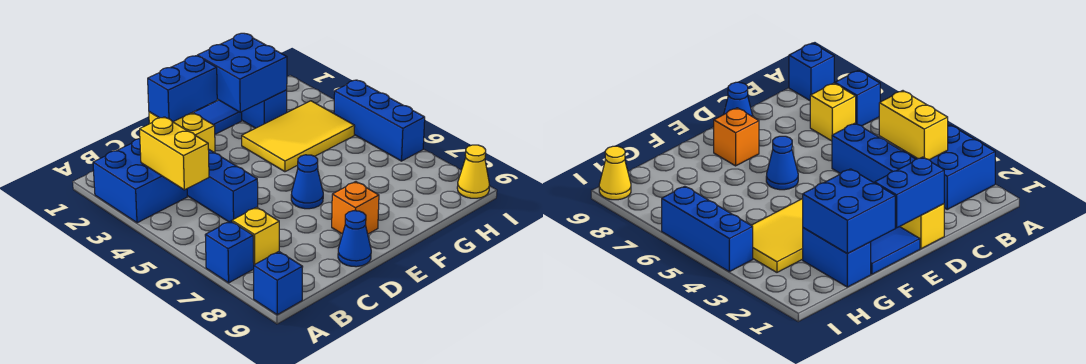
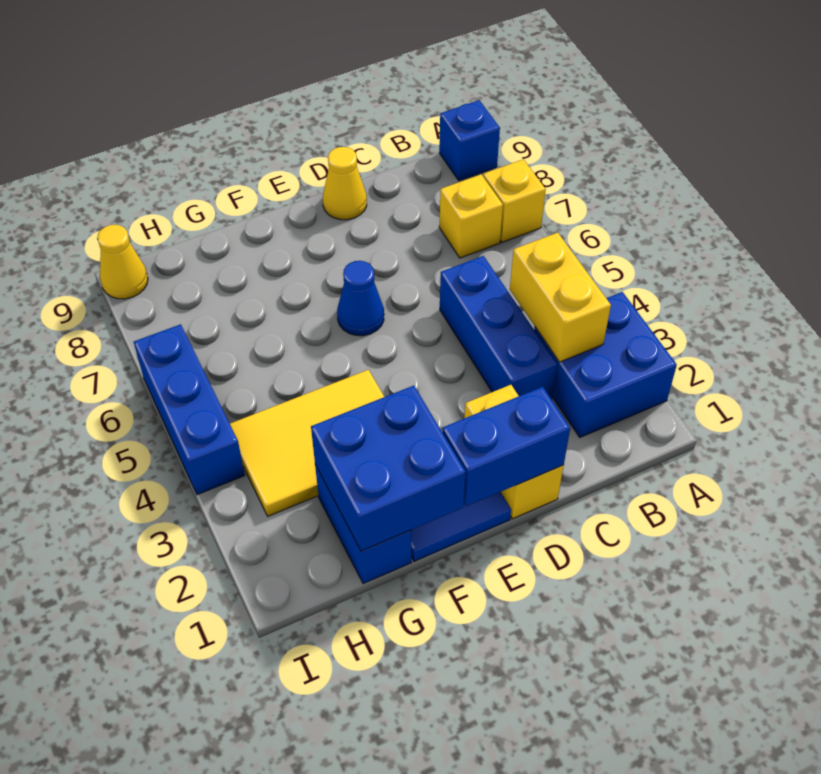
blue 1x1 brick [205,221,254,283] -> yellow 1x1 brick [483,159,546,242]
blue 1x1 cone [338,211,371,267] -> yellow 1x1 cone [323,147,367,220]
orange 1x1 brick [332,182,379,234] -> none

